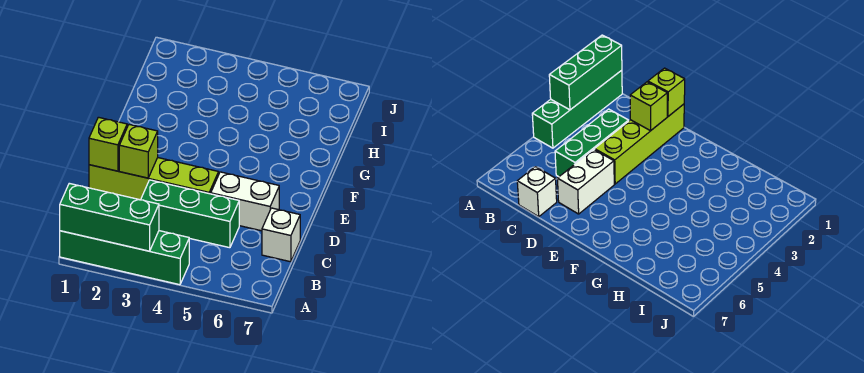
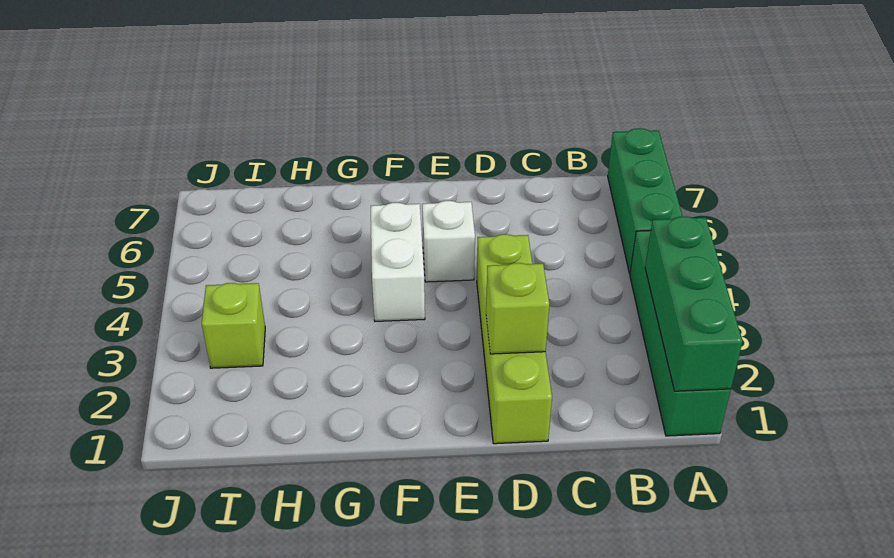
green 1x3 brick [141,180,239,248] -> green 1x3 brick moved to [608,128,682,274]
white 1x1 brick [262,208,300,262] -> white 1x1 brick moved to [422,201,475,282]
lime 1x1 brick [89,117,127,171] -> lime 1x1 brick moved to [202,283,265,368]
white 1x2 brick [211,172,279,231] -> white 1x2 brick moved to [371,203,425,321]

